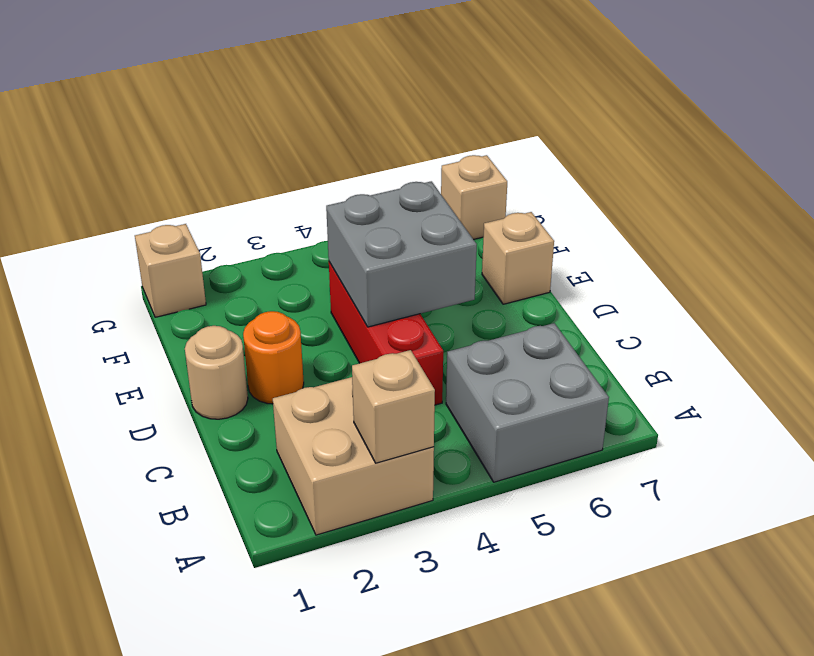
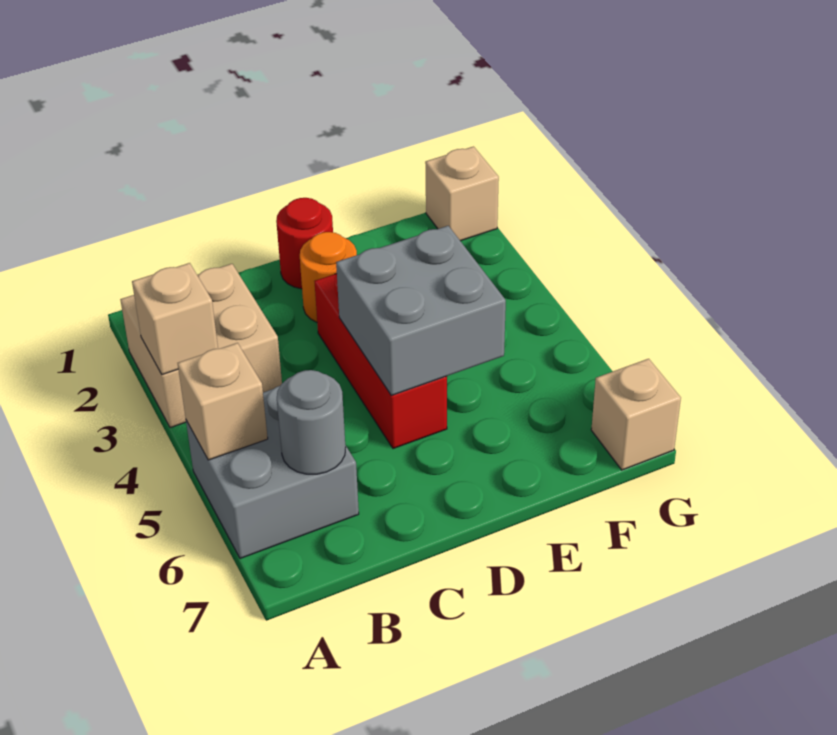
none -> grey 1x1 round brick [277,370,346,474]
red 1x3 brick [329,262,443,405] -> red 1x3 brick turned to [314,274,447,449]
tan 1x1 round brick [185,326,248,419] -> red 1x1 round brick [276,198,333,289]
tan 1x1 brick [482,212,554,304] -> tan 1x1 brick moved to [178,343,268,460]

